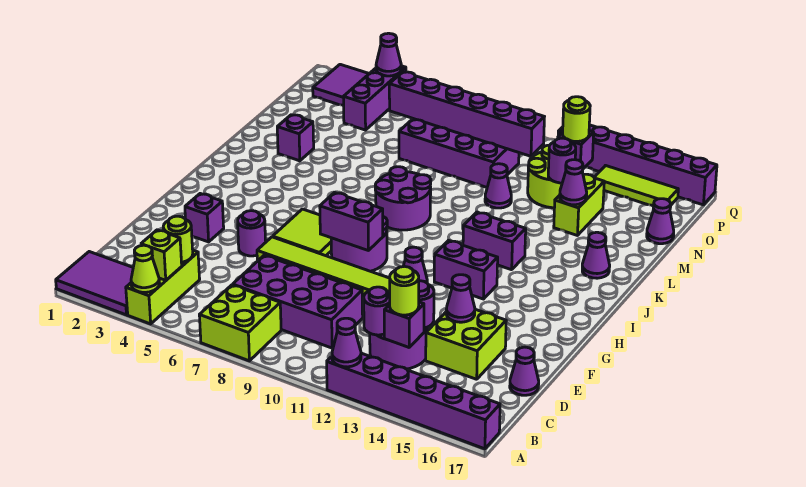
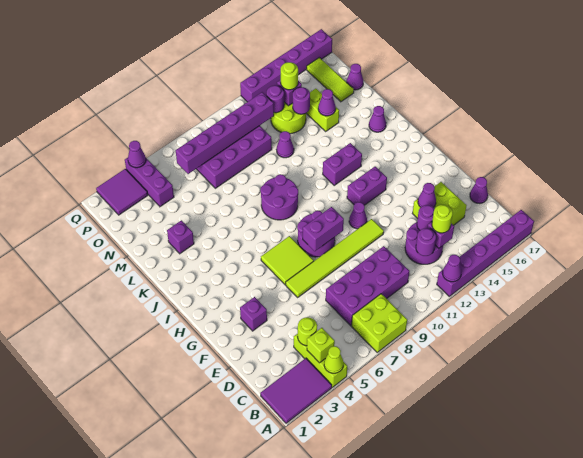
purple 1x1 round brick [238,211,266,256] -> purple 1x1 round brick moved to [267,86,284,113]
lime 1x3 tile [594,166,678,206] -> lime 1x3 tile turned to [307,58,354,102]

